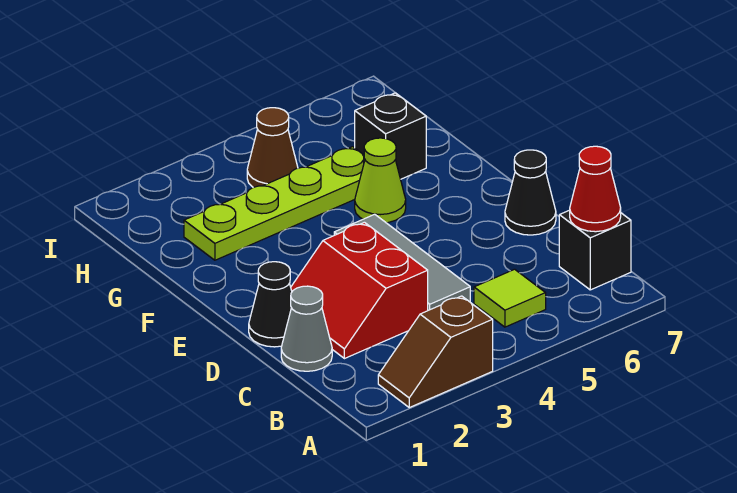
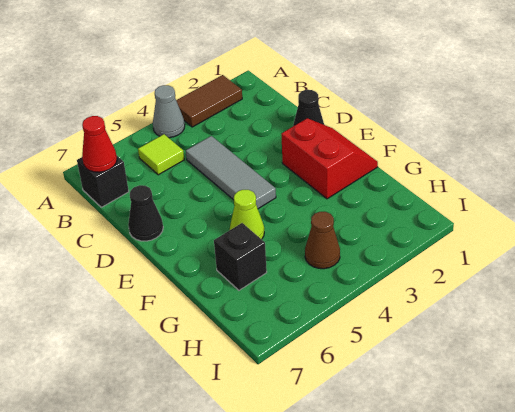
brown 1x2 slope [378,296,493,408] -> brown 1x2 tile [176,75,242,127]
grey 1x1 cone [281,286,332,371] -> grey 1x1 cone moved to [153,85,185,138]
red 2x2 slope [291,222,428,359] -> red 2x2 slope moved to [281,118,378,199]
lime 1x4 plate [184,147,365,260] -> none

